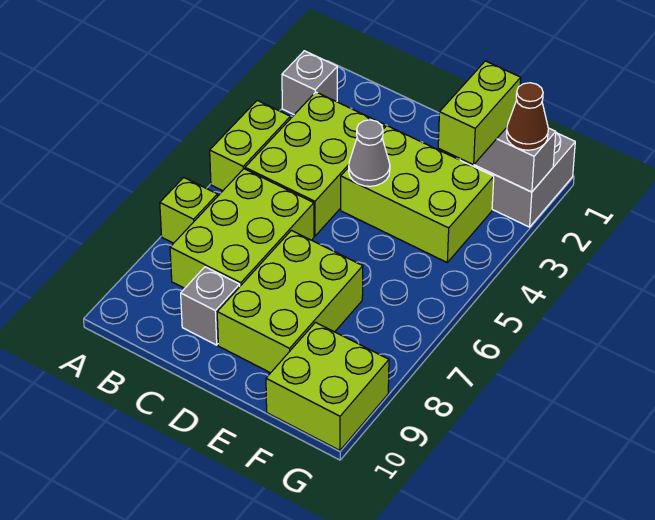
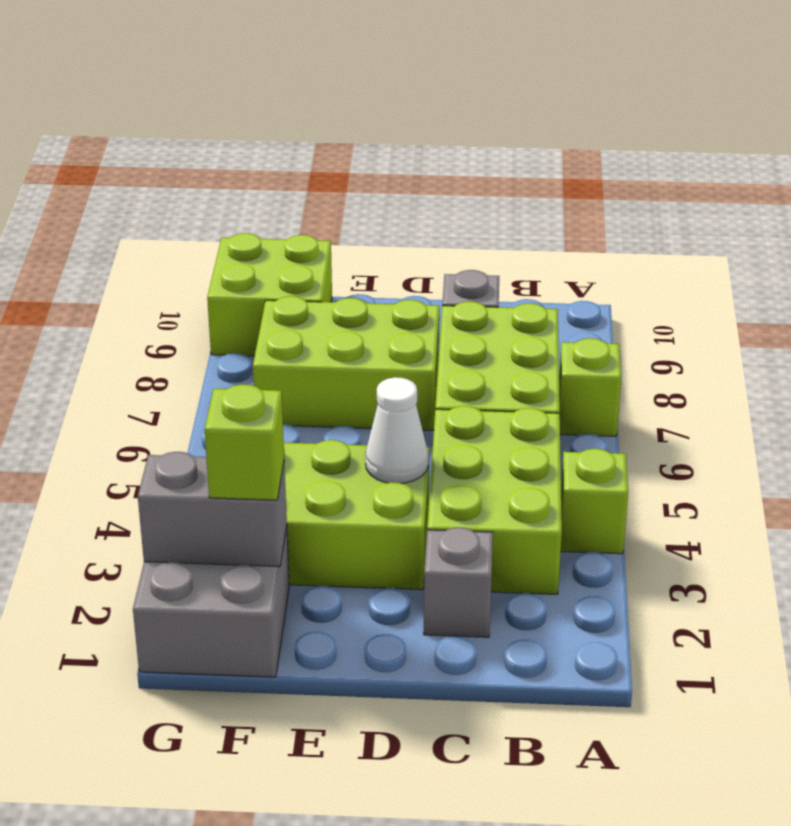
grey 1x1 brick [282,51,337,115] -> grey 1x1 brick moved to [424,527,493,637]
lime 1x2 brick [210,101,290,191] -> lime 1x1 brick [561,449,628,554]
grey 1x1 cone [349,120,390,186] -> white 1x1 cone [365,377,428,483]
lime 2x3 brick [217,230,363,373] -> lime 2x3 brick turned to [253,296,439,430]
lime 1x2 brick [438,61,521,165] -> lime 1x1 brick [205,384,284,500]
brown 1x1 cone [507,83,548,150] -> none

